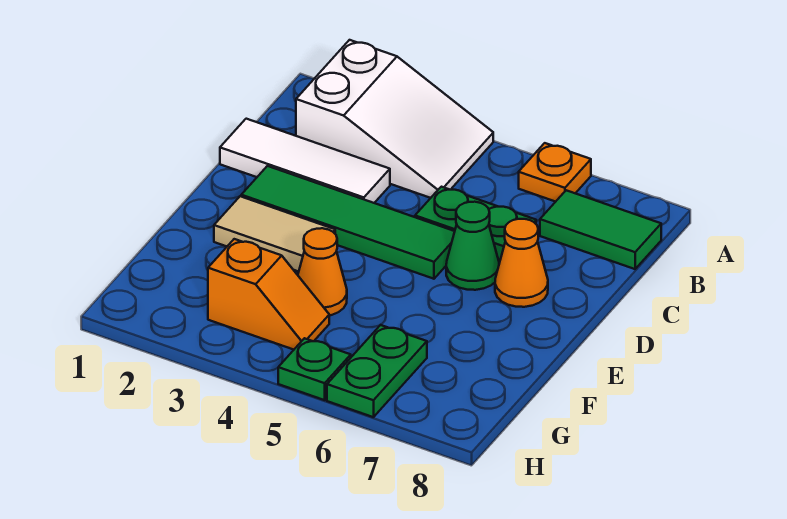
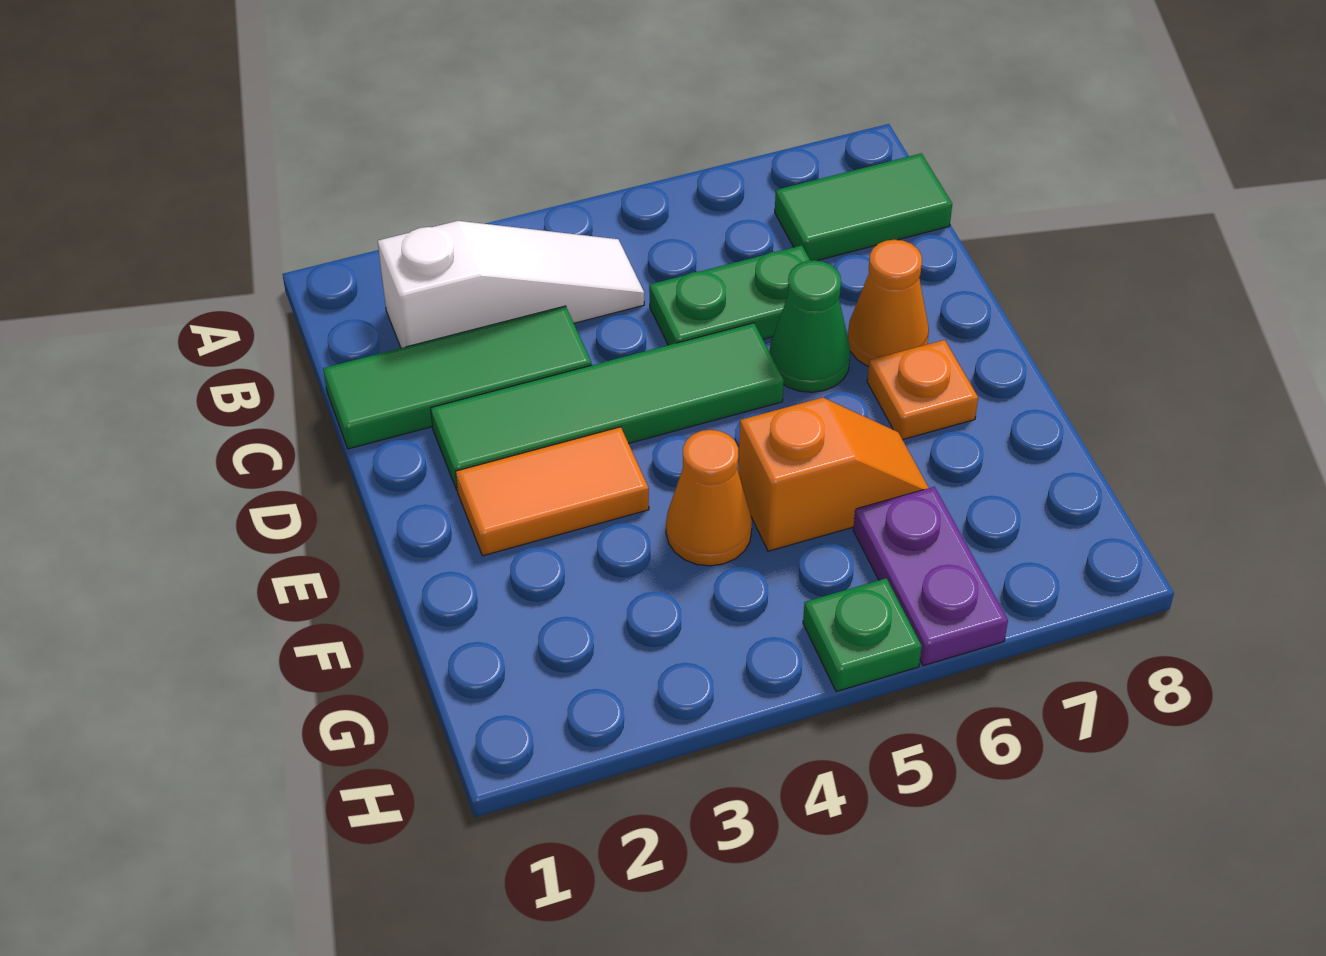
white 2x3 slope [296,40,493,198] -> white 1x3 slope [378,221,644,348]
orange 1x1 plate [519,143,591,202] -> orange 1x1 plate moved to [867,340,978,440]
white 1x3 tile [220,119,390,203] -> green 1x3 tile [323,306,591,449]
tan 1x2 tile [214,196,335,272] -> orange 1x2 tile [456,427,649,556]
orange 1x2 slope [208,239,329,350] -> orange 1x2 slope moved to [738,398,929,551]
green 1x2 plate [327,325,427,417] -> purple 1x2 plate [853,487,1008,666]

